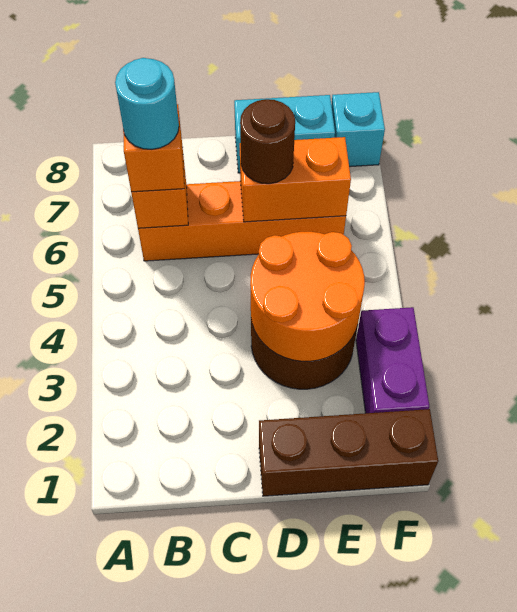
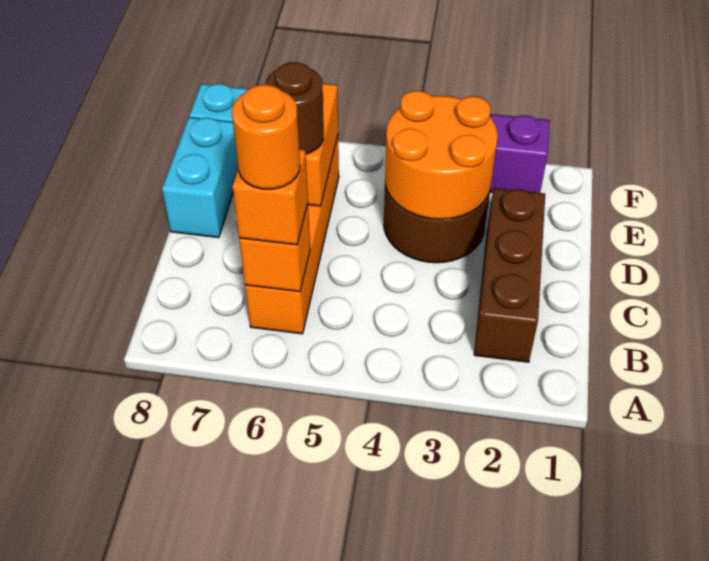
cyan 1x1 round brick [115,58,179,149] -> orange 1x1 round brick [232,85,300,189]
brown 1x3 brick [259,409,438,496] -> brown 1x3 brick moved to [474,188,545,362]

